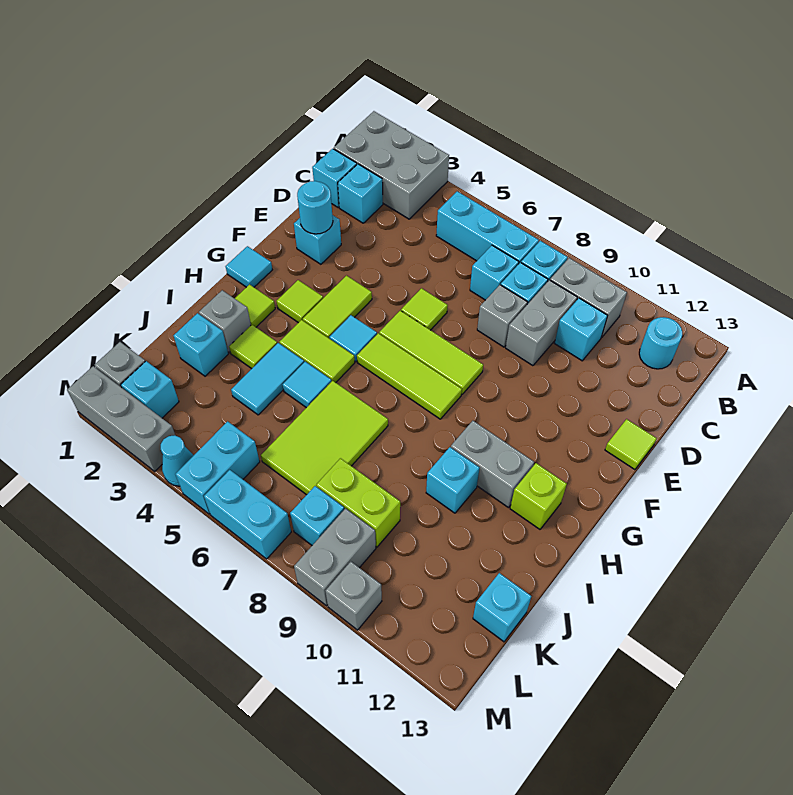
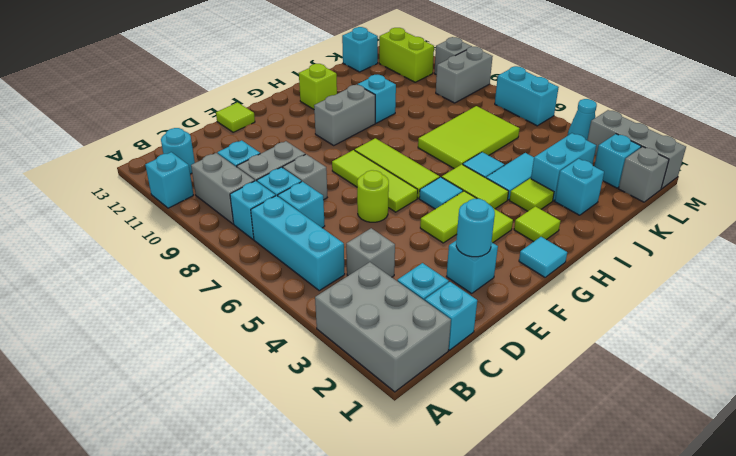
lime 1x1 tile [401,288,448,330] -> lime 1x1 round brick [357,170,389,222]
grey 1x2 brick [451,421,534,508] -> grey 1x2 brick turned to [314,85,375,145]
grey 1x1 brick [199,290,251,353] -> grey 1x1 brick moved to [346,228,395,277]
lime 1x2 brick [316,458,400,547] -> lime 1x2 brick moved to [379,28,434,82]
cyan 1x2 brick [175,421,260,514] -> cyan 1x2 brick moved to [531,133,596,201]
cyan 1x1 brick [290,486,344,545] -> cyan 1x1 brick moved to [145,152,193,208]

